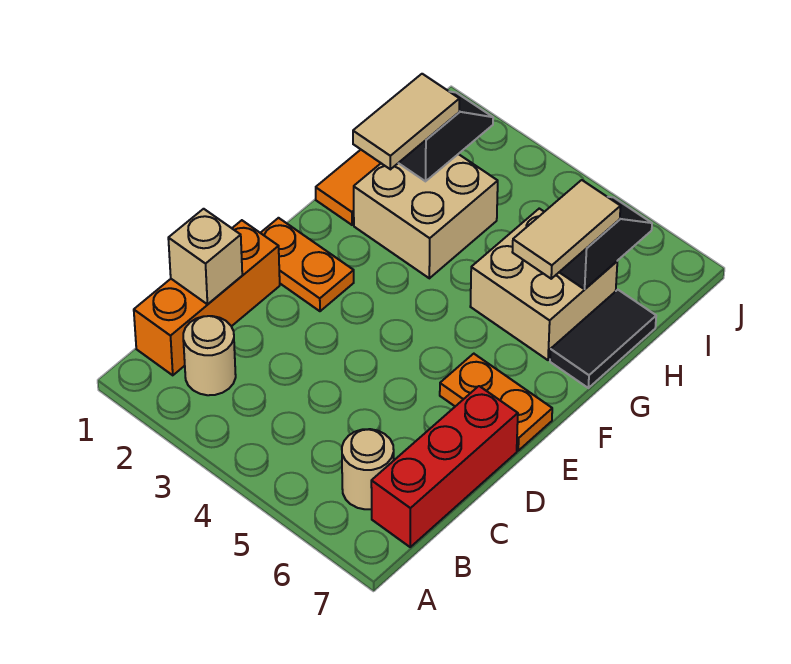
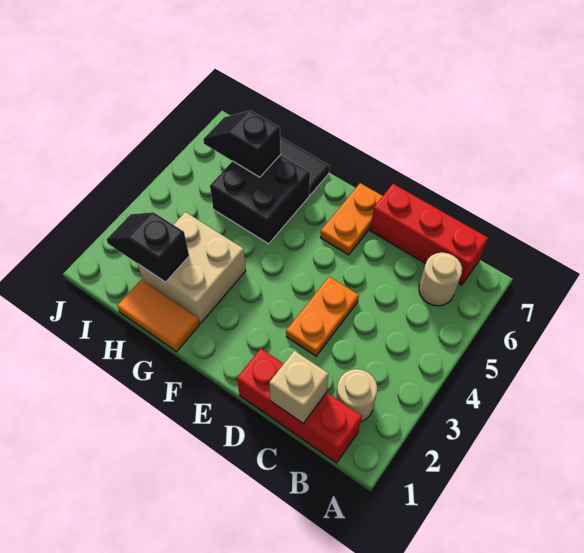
orange 1x3 brick [134,220,280,375] -> red 1x3 brick [237,349,362,463]
orange 1x2 plate [261,218,354,311] -> orange 1x2 plate moved to [286,277,359,356]
tan 1x2 tile [353,74,459,169] -> none
tan 2x2 brick [470,209,617,360] -> black 2x2 brick [210,155,310,244]
tan 1x2 tile [513,180,621,279] -> none

